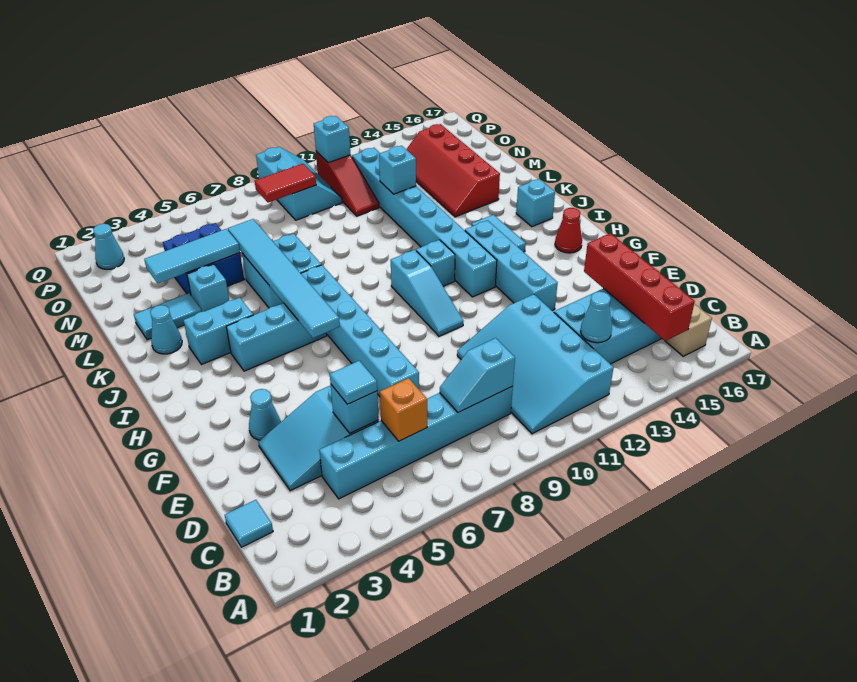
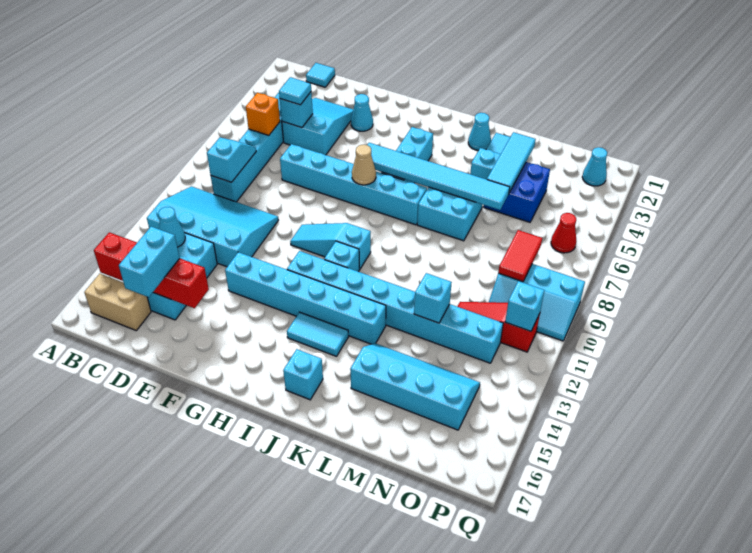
cyan 1x4 brick [465,220,558,310] -> cyan 1x6 brick [225,252,386,344]
none -> tan 1x1 cone [352,145,376,185]
red 1x1 cone [555,208,582,253] -> red 1x1 cone moved to [551,213,576,253]
cyan 1x2 brick [184,298,253,365] -> cyan 1x2 brick moved to [119,227,180,297]
red 2x4 slope [406,124,500,217] -> cyan 2x4 slope [350,343,480,430]

